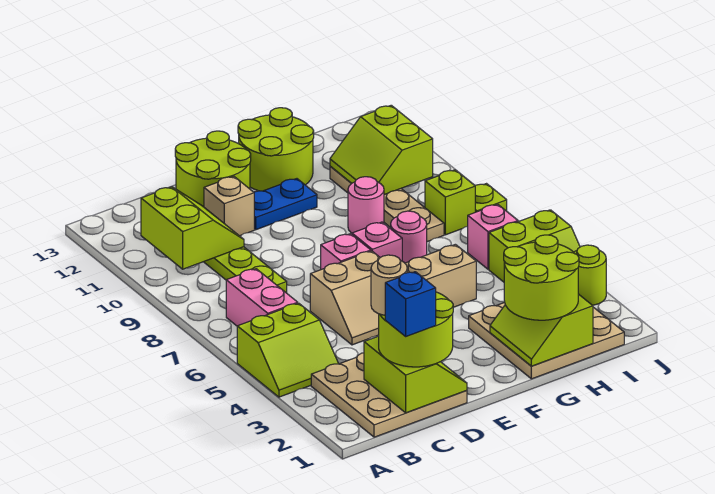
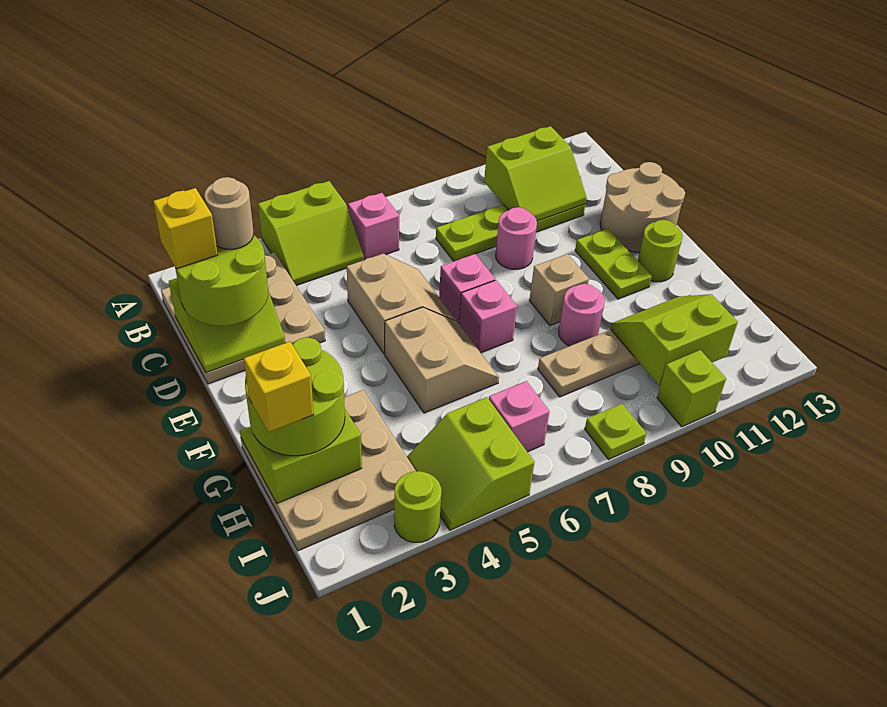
lime 2x2 slope [237,303,339,397] -> lime 2x2 slope turned to [258,181,364,286]
pink 1x2 brick [226,269,298,326] -> pink 1x1 brick [348,193,399,260]
blue 1x1 brick [385,272,436,336] -> yellow 1x1 brick [153,188,218,269]
tan 2x2 slope [310,251,380,345] -> tan 2x2 slope turned to [347,254,456,354]
tan 1x1 brick [204,176,254,236] -> tan 1x1 brick moved to [529,254,589,326]
lime 2x2 round brick [175,131,251,207] -> tan 2x2 round brick [600,162,685,253]
blue 1x2 plate [254,179,317,230] -> lime 1x2 plate [575,229,652,299]
lime 2x2 round brick [238,108,314,191] -> lime 1x1 round brick [638,220,683,282]
pink 1x1 round brick [391,211,427,263] -> pink 1x1 round brick moved to [496,207,537,269]
none -> yellow 1x1 brick [244,342,314,432]
lime 1x1 brick [425,170,475,235] -> lime 1x1 brick moved to [657,350,726,427]

